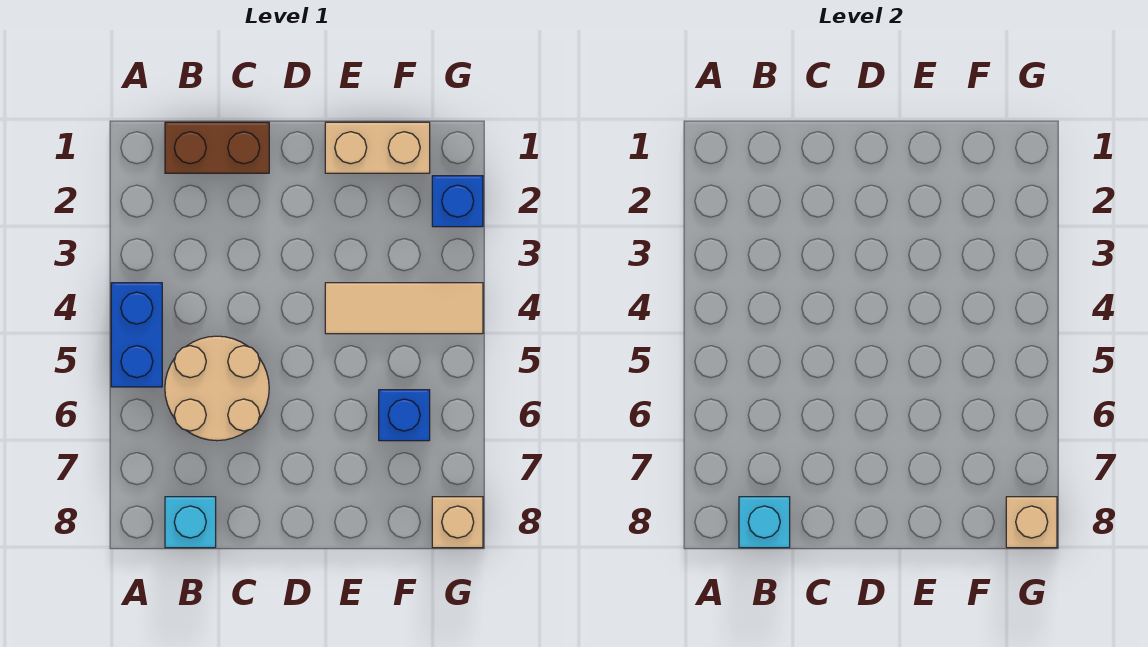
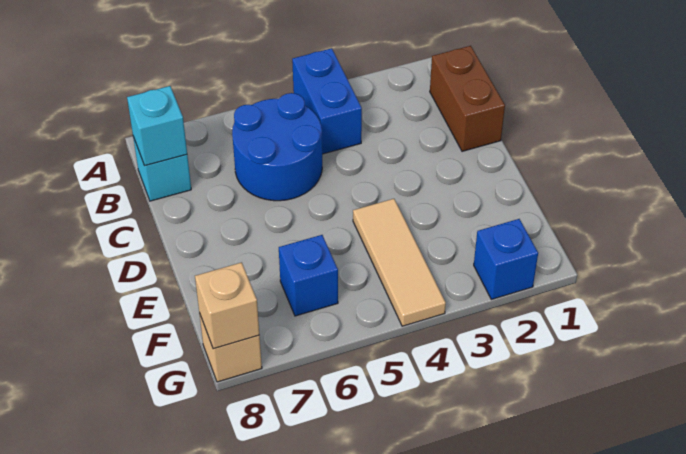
blue 1x2 brick [111,283,162,387] -> blue 1x2 brick turned to [292,48,362,154]
tan 2x2 round brick [165,336,269,441] -> blue 2x2 round brick [232,93,322,201]
tan 1x2 brick [325,122,430,173] -> none

